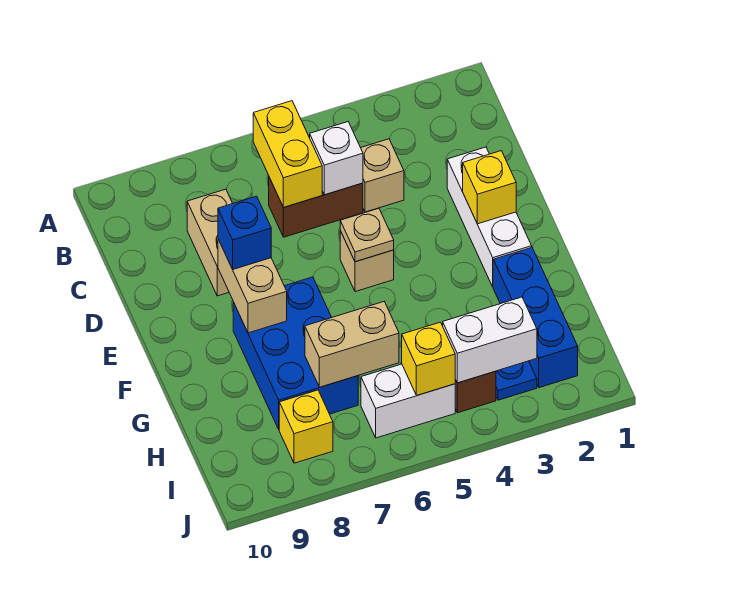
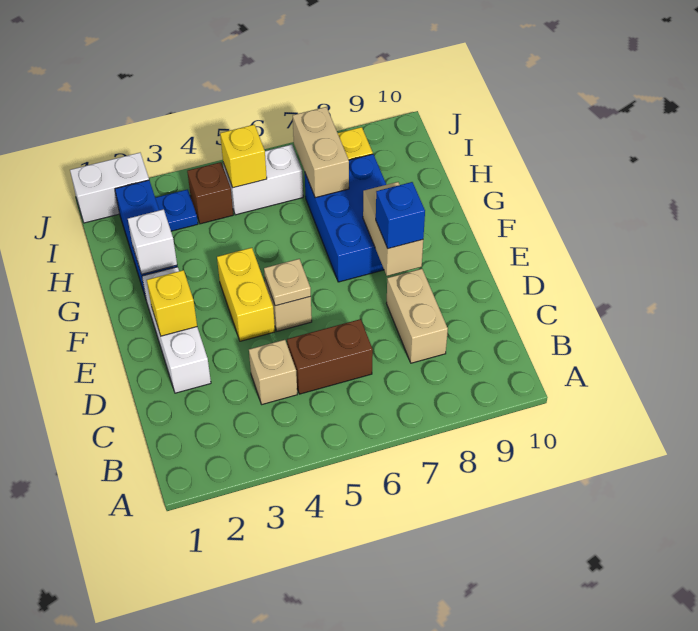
yellow 1x2 brick [253,101,322,207] -> yellow 1x2 brick moved to [217,248,275,341]
white 1x1 brick [310,122,363,195] -> white 1x1 brick moved to [128,209,177,274]
tan 1x2 brick [305,302,399,387] -> tan 1x2 brick turned to [293,107,349,198]
white 1x2 brick [443,297,537,383] -> white 1x2 brick moved to [70,153,149,223]

